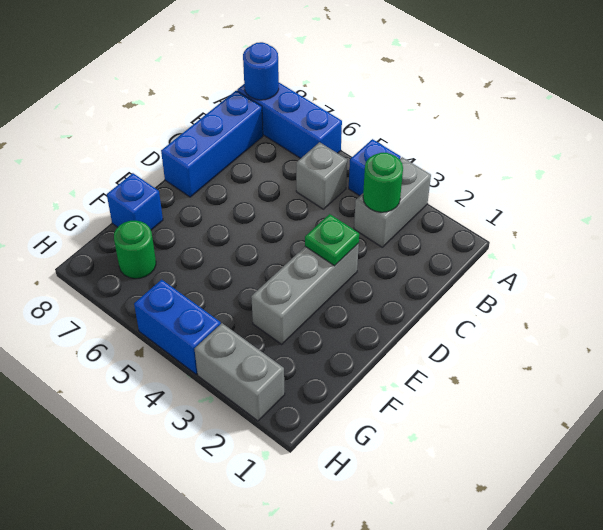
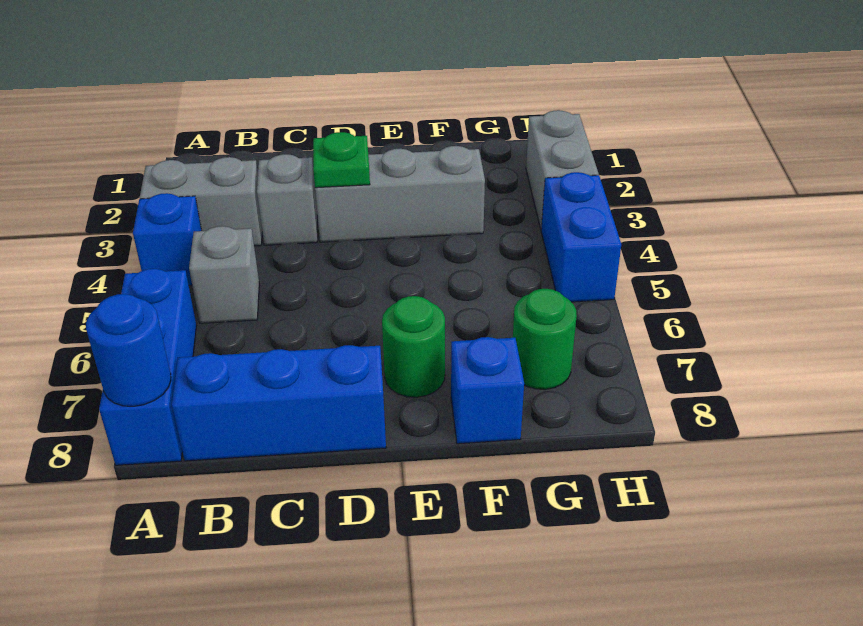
green 1x1 round brick [363,153,403,212] -> green 1x1 round brick moved to [382,296,445,397]
none -> grey 1x1 brick [257,154,317,245]

